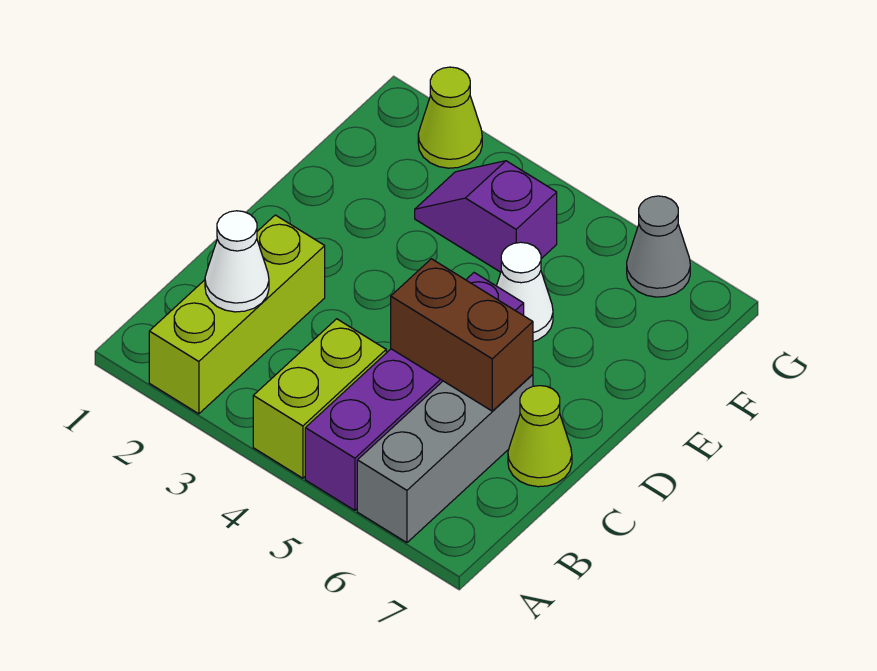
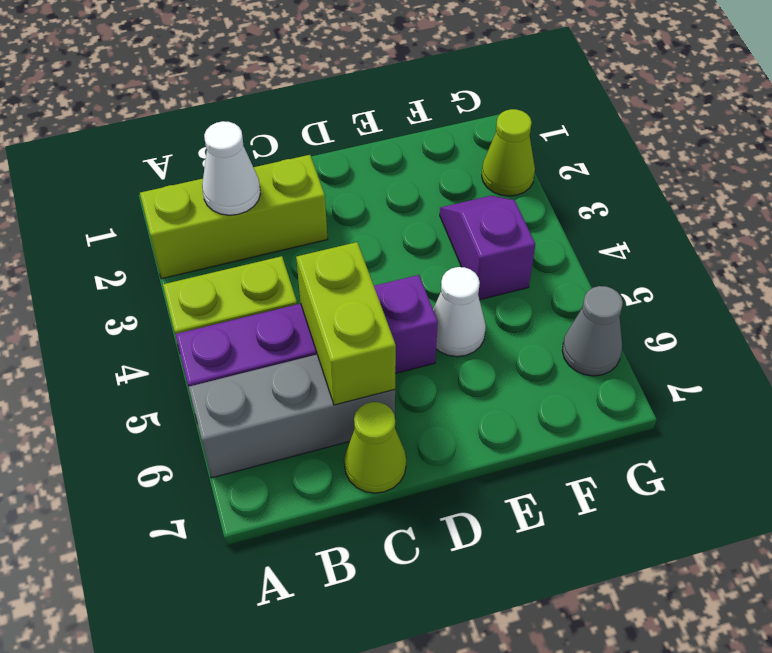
brown 1x2 brick [391,259,533,411] -> lime 1x2 brick [296,242,396,405]

